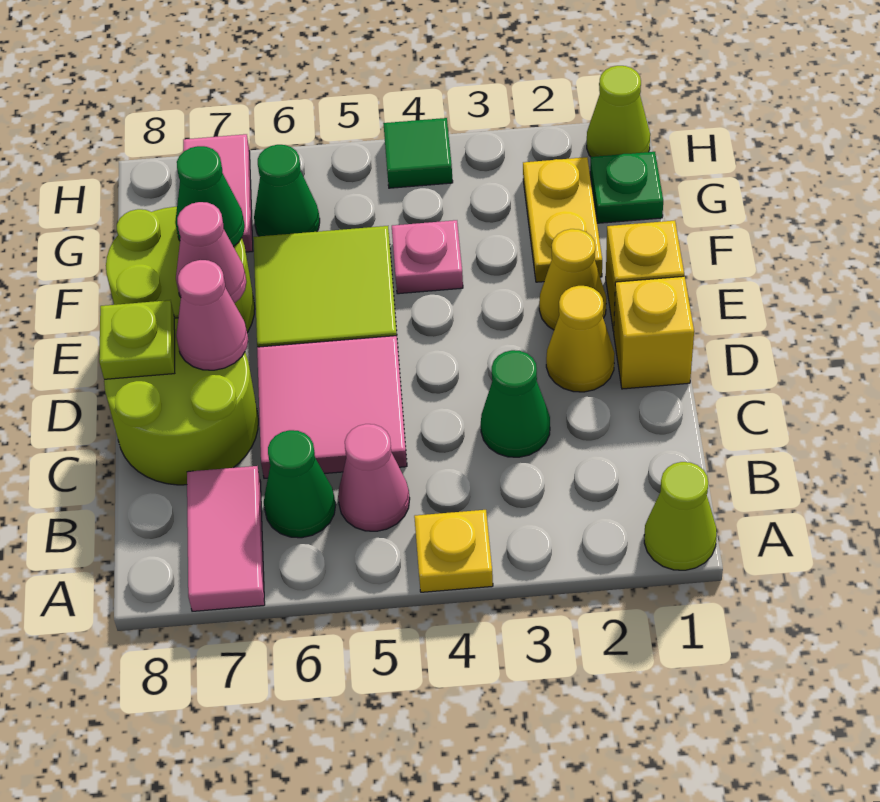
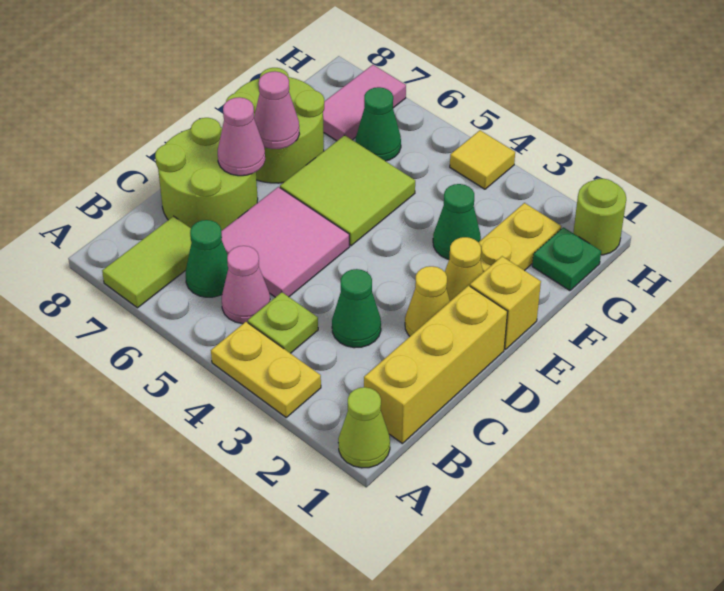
yellow 1x1 plate [414,510,493,592] -> yellow 1x2 plate [211,322,321,417]
pink 1x2 tile [187,466,265,611] -> lime 1x2 tile [102,216,192,308]
yellow 1x1 brick [614,276,694,389] -> yellow 1x3 brick [364,286,507,443]
lime 1x1 plate [99,300,175,379] -> lime 1x1 plate moved to [248,292,318,353]
pink 1x1 plate [392,220,463,294] -> none
green 1x1 cone [175,146,245,247] -> green 1x1 cone moved to [433,184,481,259]
lime 1x1 cone [587,66,650,157] -> lime 1x1 round brick [573,179,626,255]
green 1x1 tile [383,118,453,188] -> yellow 1x1 tile [450,130,515,189]

